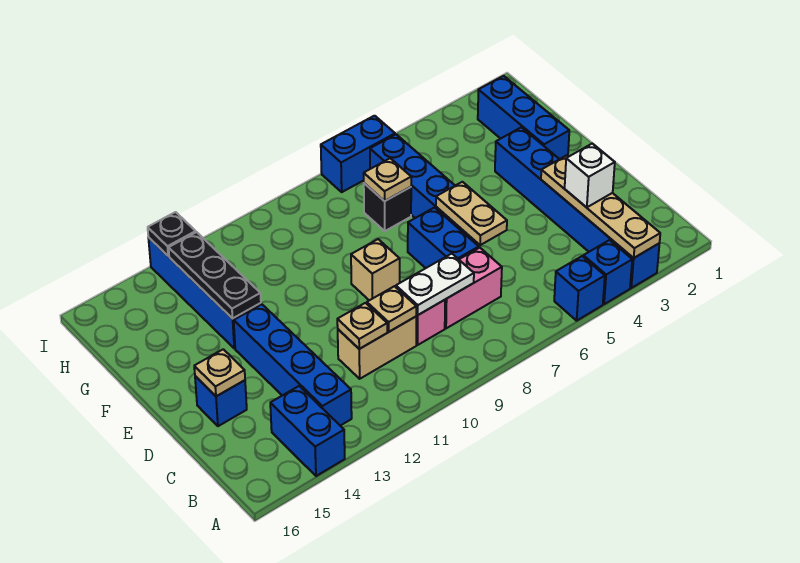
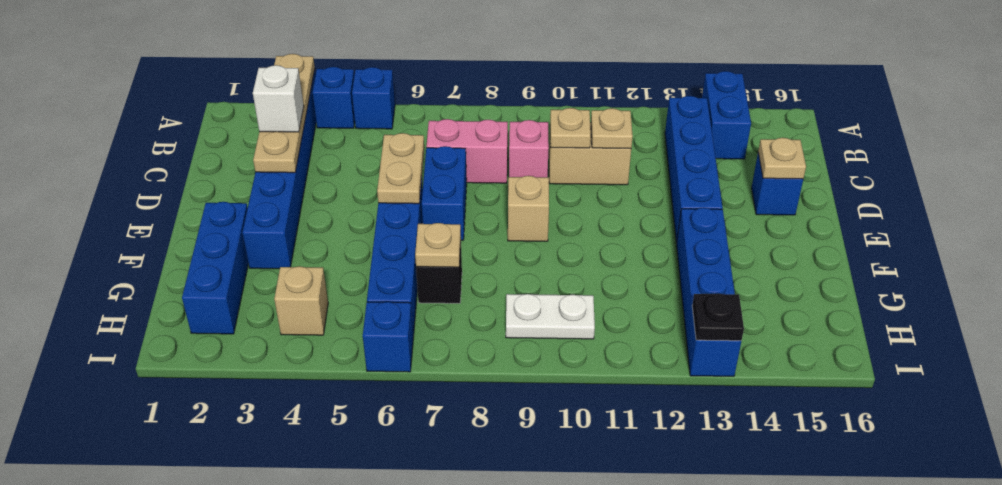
white 1x2 plate [396,254,474,315] -> white 1x2 plate moved to [506,294,595,339]
black 1x3 plate [169,232,261,319] -> none
none -> tan 1x1 brick [274,266,328,335]
blue 1x2 brick [321,116,395,192] -> blue 1x1 brick [363,302,413,372]

